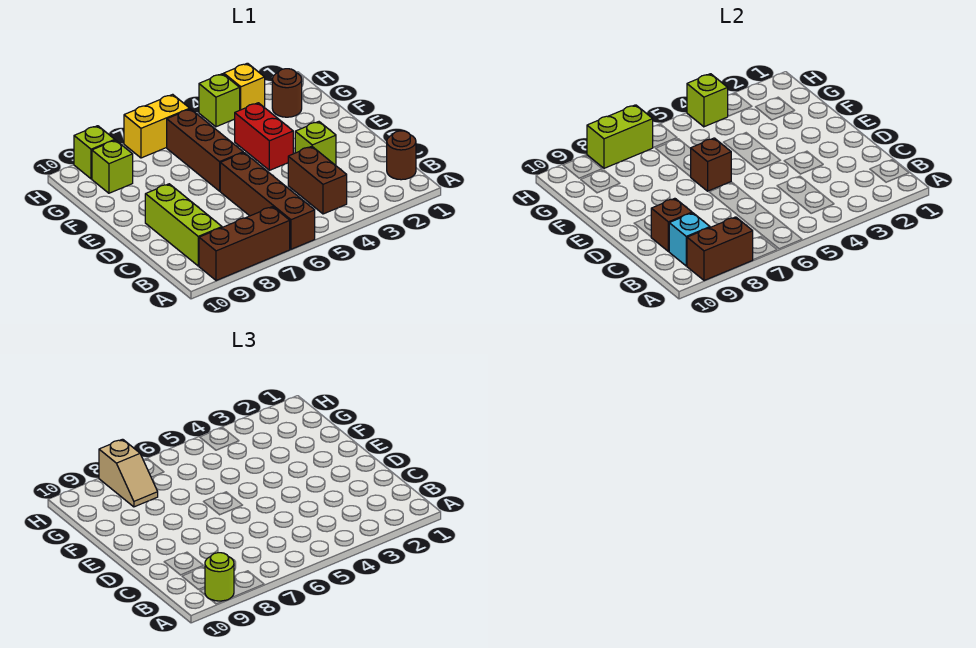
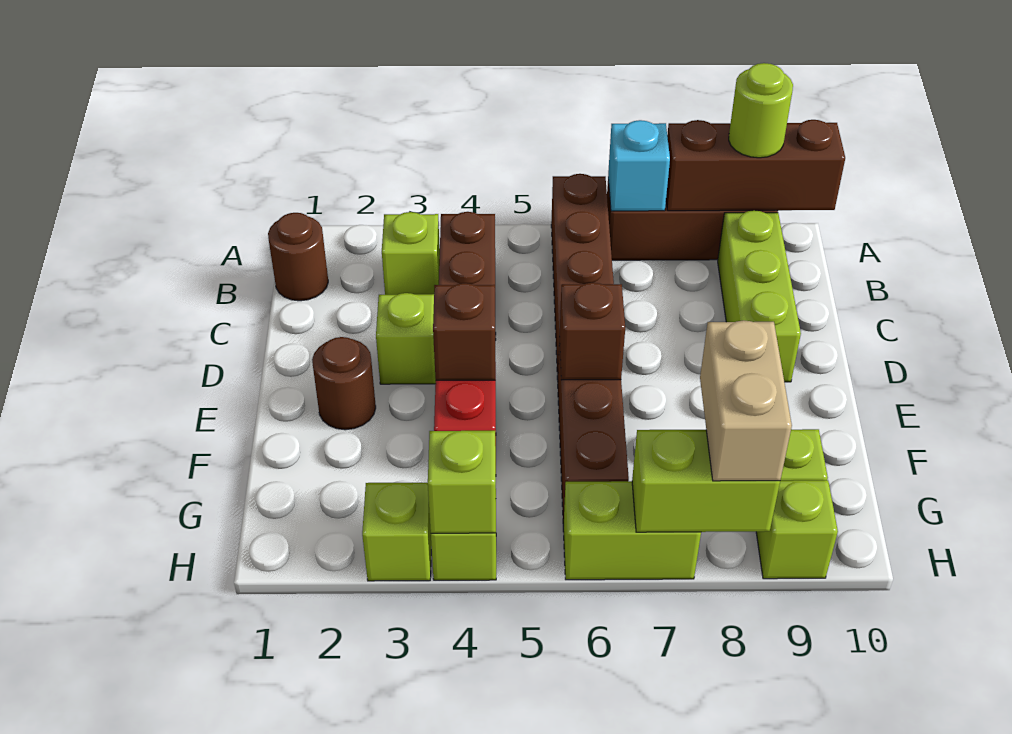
brown 1x2 brick [687,217,753,281] -> brown 1x3 brick [666,120,845,211]
none -> lime 1x1 brick [382,212,440,295]
cyan 1x1 brick [669,213,710,266] -> cyan 1x1 brick moved to [608,120,670,211]
brown 1x1 brick [651,198,692,251] -> brown 1x1 brick moved to [433,283,495,380]
brown 1x1 round brick [272,69,302,117] -> brown 1x1 round brick moved to [312,337,376,430]
tan 1x2 slope [99,439,158,507] -> tan 1x2 brick [700,320,792,481]
yellow 1x1 brick [224,63,265,110] -> lime 1x1 brick [362,483,431,581]
yellow 1x2 brick [124,94,190,158] -> lime 1x2 brick [563,481,701,580]

